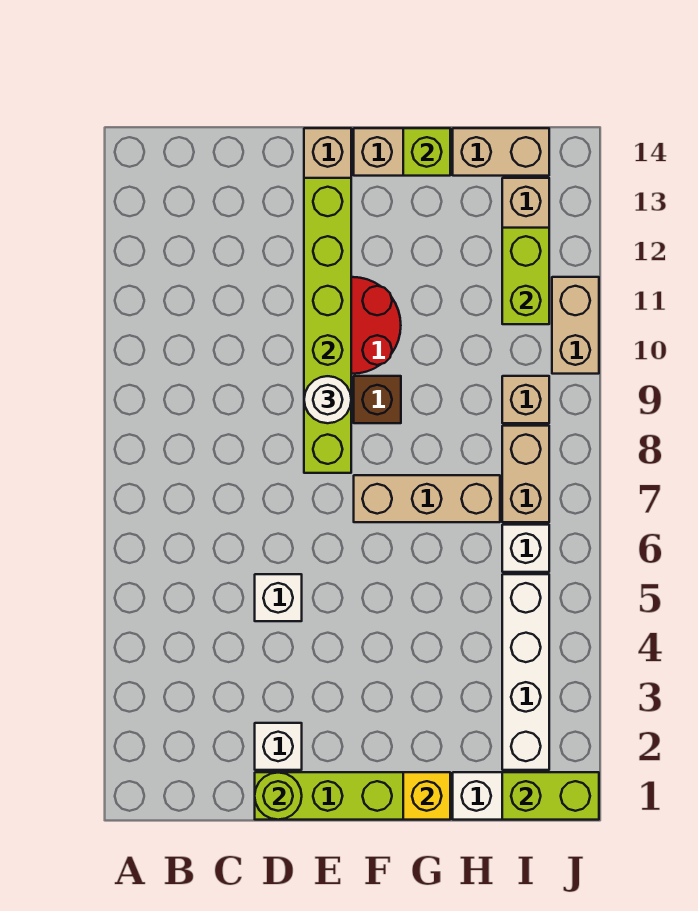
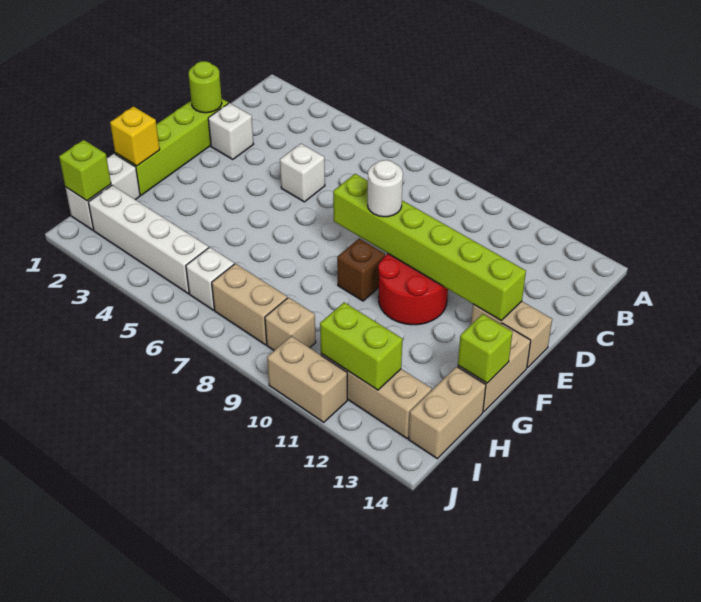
tan 1x3 brick [354,475,500,522] -> none
lime 1x2 brick [502,772,599,820] -> lime 1x1 brick [59,140,111,201]

